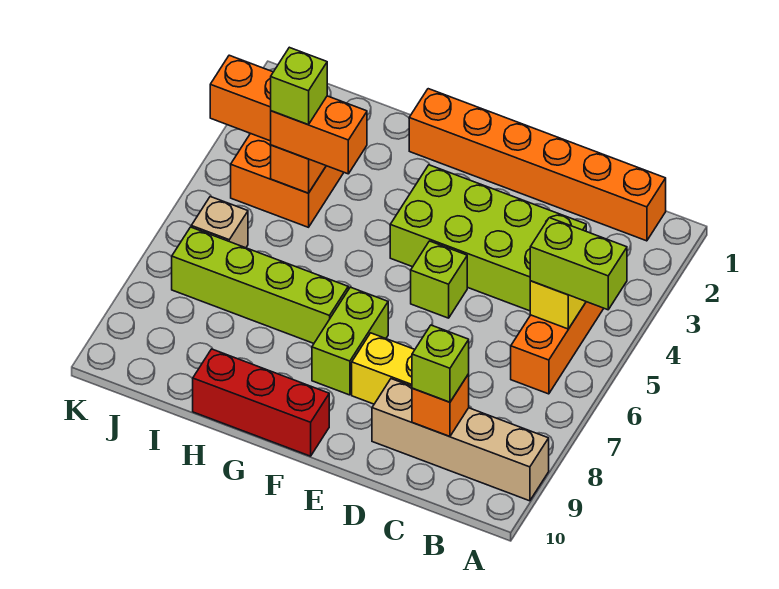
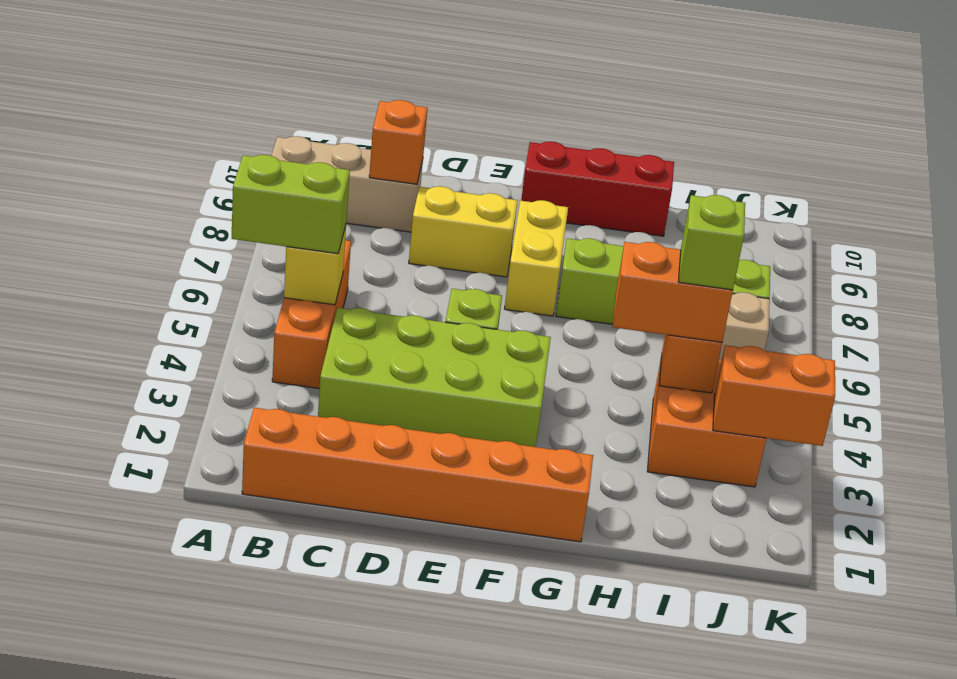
tan 1x4 brick [372,379,549,501] -> tan 1x3 brick [271,136,423,232]
lime 1x1 brick [412,325,469,402] -> none
lime 1x2 brick [312,287,388,395] -> yellow 1x2 brick [504,200,568,316]

